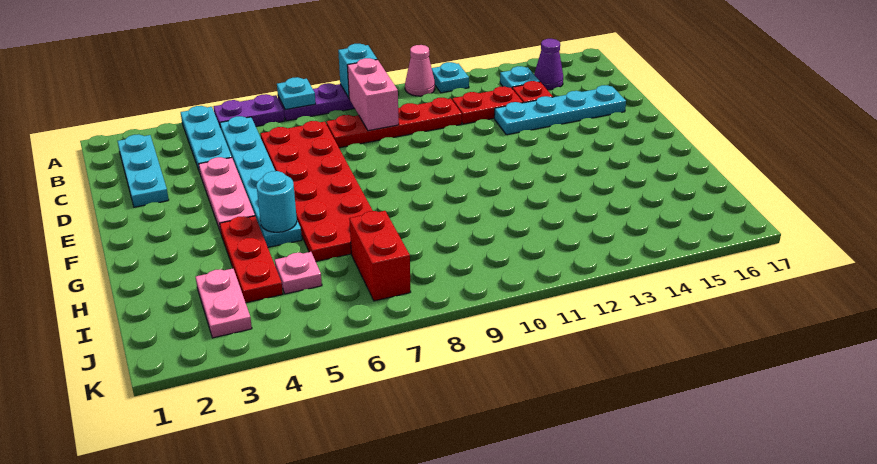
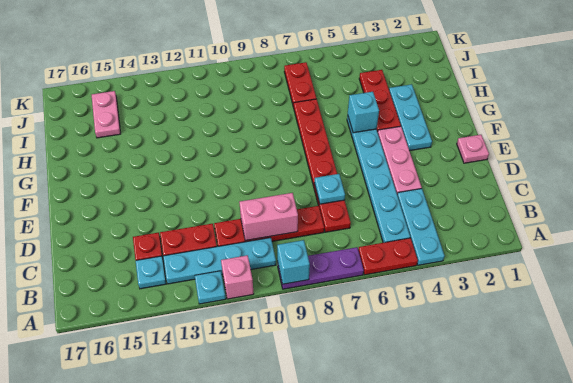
purple 1x2 plate [214,94,285,126] -> red 1x2 plate [358,238,418,275]
cyan 1x1 plate [277,77,316,110] -> cyan 1x1 plate moved to [314,174,345,204]
pink 1x1 cone [405,45,435,96] -> pink 1x1 brick [221,255,254,299]
cyan 1x3 plate [118,134,169,207] -> cyan 1x3 plate moved to [389,84,432,151]
pink 1x2 brick [347,58,399,131] -> pink 1x2 brick turned to [239,193,298,241]
purple 1x1 cone [534,39,563,90] -> none
red 2x6 plate [261,121,373,262] -> red 1x6 plate [294,99,351,232]
cyan 1x4 plate [494,85,626,135] -> cyan 1x4 plate moved to [163,238,276,284]
cyan 1x1 round brick [256,171,297,232] -> cyan 1x1 brick [348,92,379,133]
pink 1x2 plate [196,268,252,338] -> pink 1x2 plate moved to [92,91,121,138]
pink 1x1 plate [275,252,322,294] -> pink 1x1 plate moved to [457,135,489,163]
red 1x2 brick [349,211,411,301] -> red 1x2 plate [284,62,316,107]

